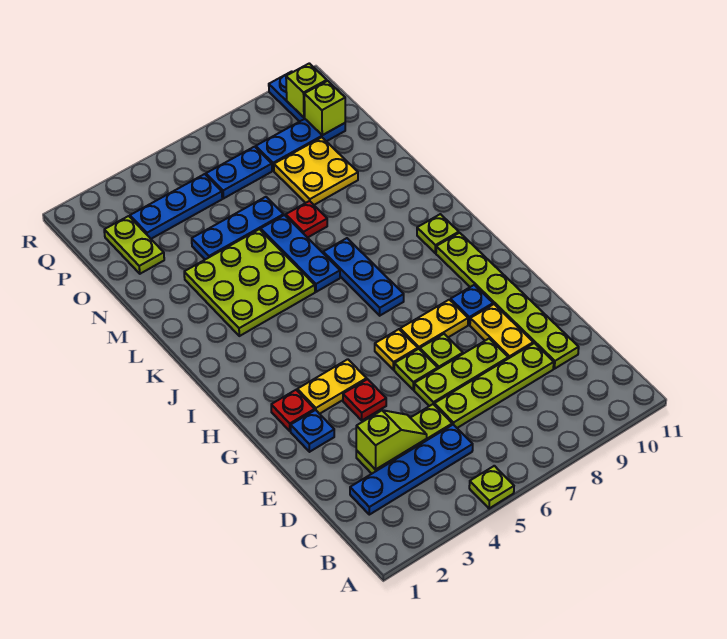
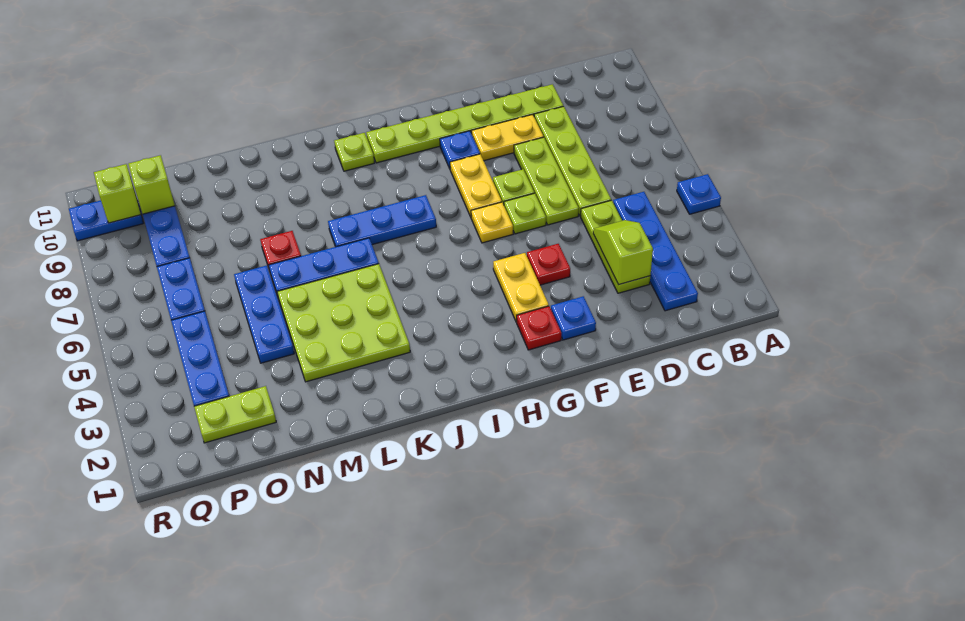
lime 1x1 plate [469,466,514,509] -> blue 1x1 plate [677,174,721,214]
yellow 2x2 plate [274,137,358,205] -> none

